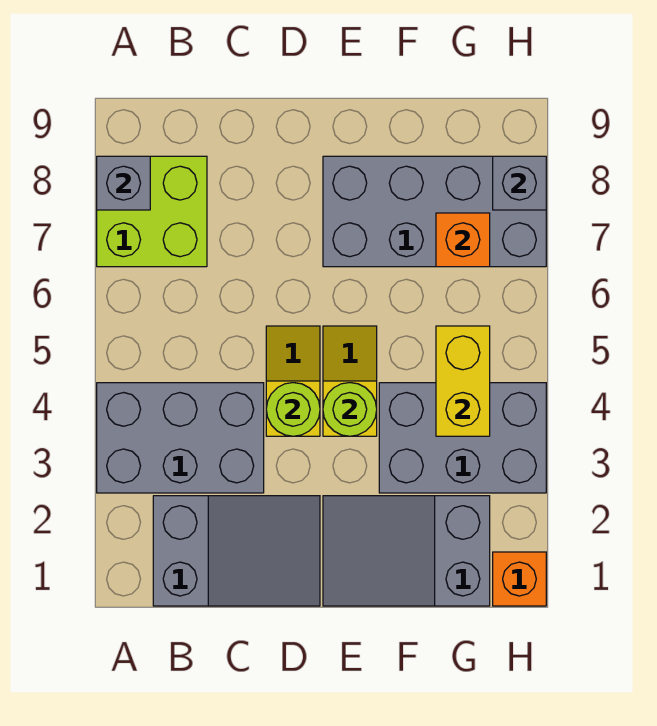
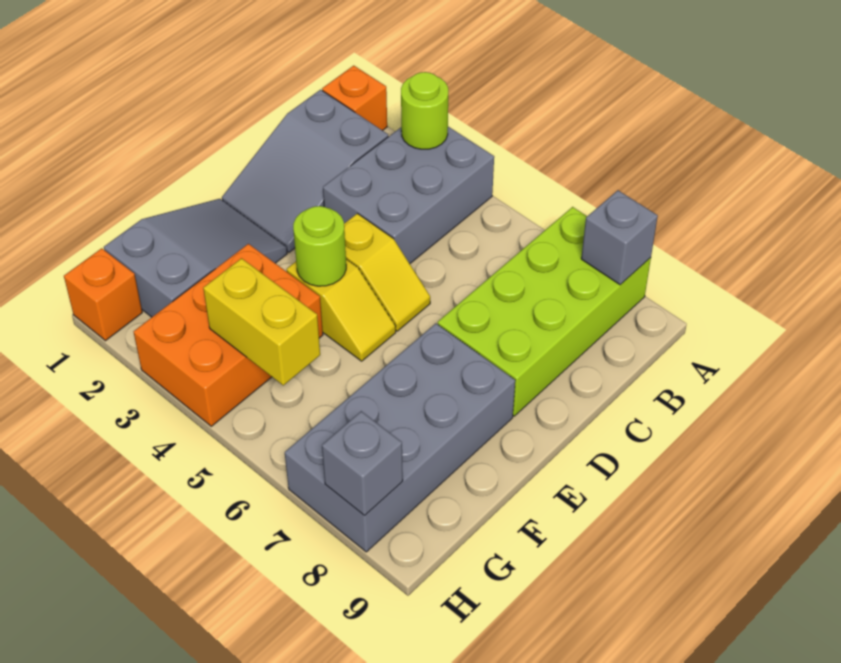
lime 2x2 brick [97,156,207,267] -> lime 2x4 brick [438,207,651,416]
lime 1x1 round brick [266,383,320,436] -> lime 1x1 round brick moved to [401,72,448,149]
grey 2x3 brick [379,383,546,493] -> orange 2x3 brick [134,244,323,426]
orange 1x1 brick [436,213,490,267] -> orange 1x1 brick moved to [322,66,387,131]

